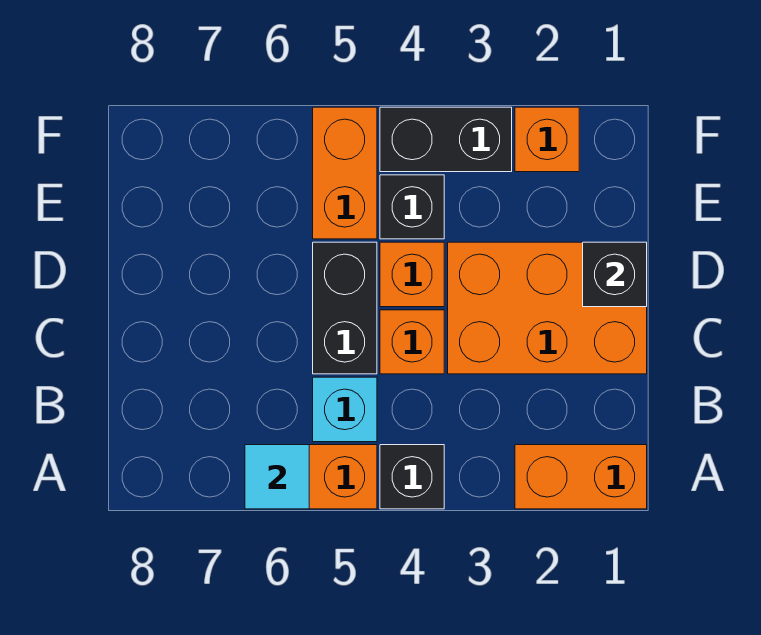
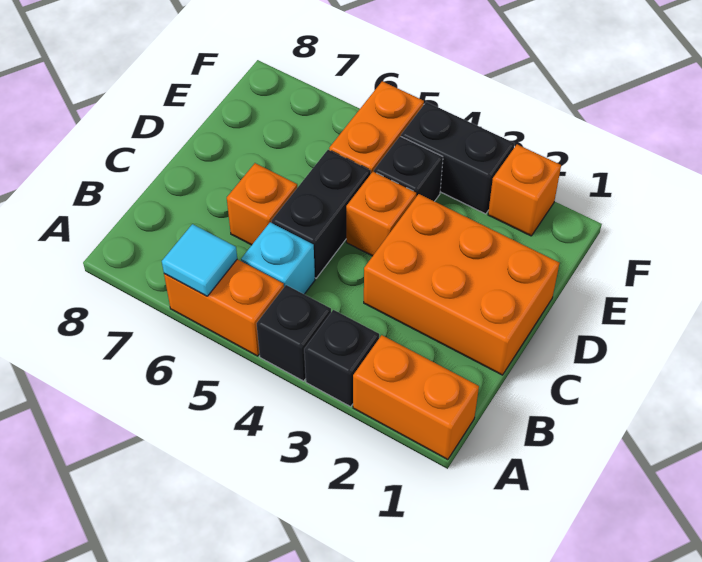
orange 1x1 brick [380,310,444,374] -> orange 1x1 brick moved to [227,163,297,245]
black 1x1 brick [583,242,647,307] -> black 1x1 brick moved to [304,310,379,407]

